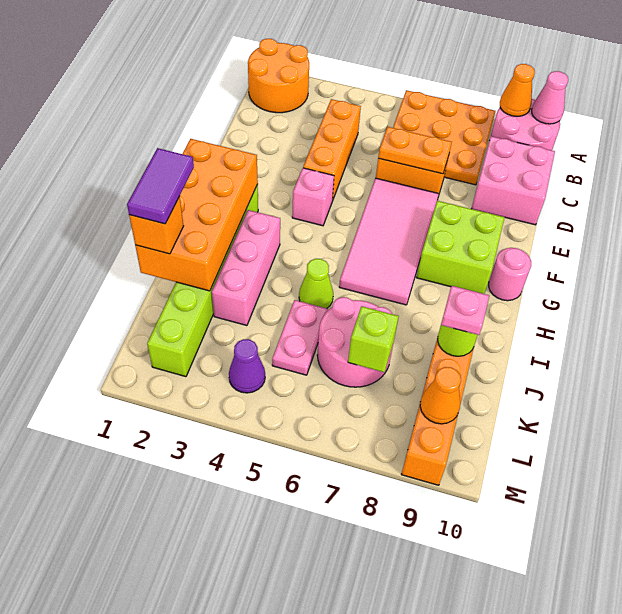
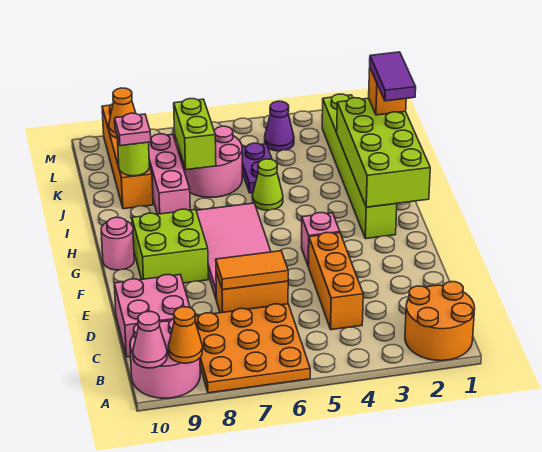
orange 1x2 plate [378,127,452,174] -> orange 1x2 tile [216,251,288,290]
orange 2x4 brick [135,139,258,291] -> lime 2x4 brick [337,98,430,207]
pink 1x3 brick [212,210,280,326] -> pink 1x3 brick moved to [149,134,190,214]
pink 1x2 plate [272,300,328,375] -> purple 1x2 plate [242,143,272,193]
lime 1x1 brick [348,306,399,372] -> lime 1x2 brick [174,99,216,170]

